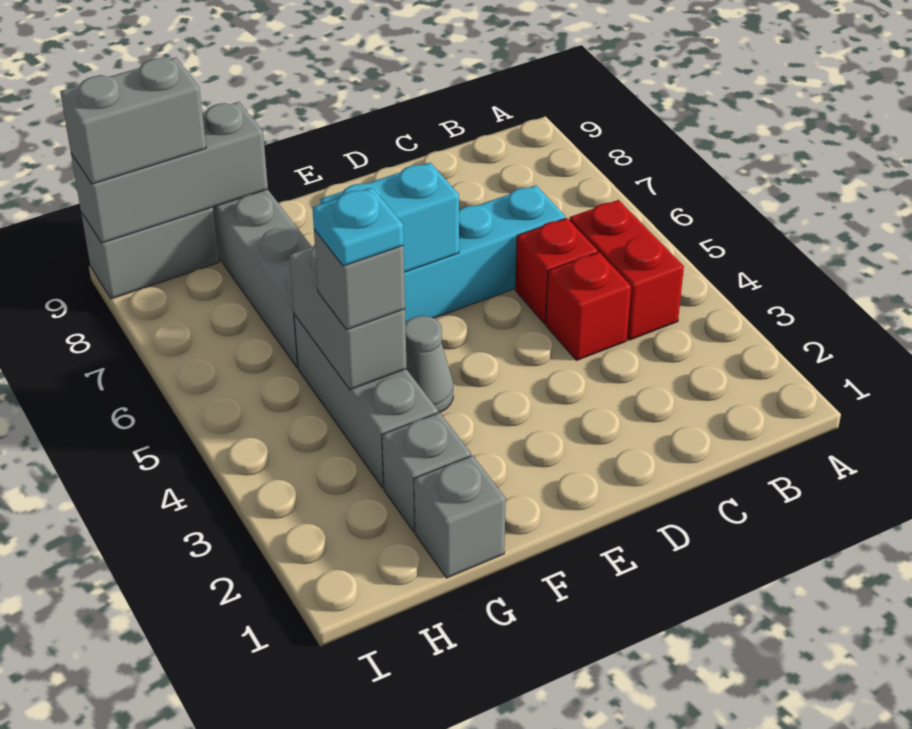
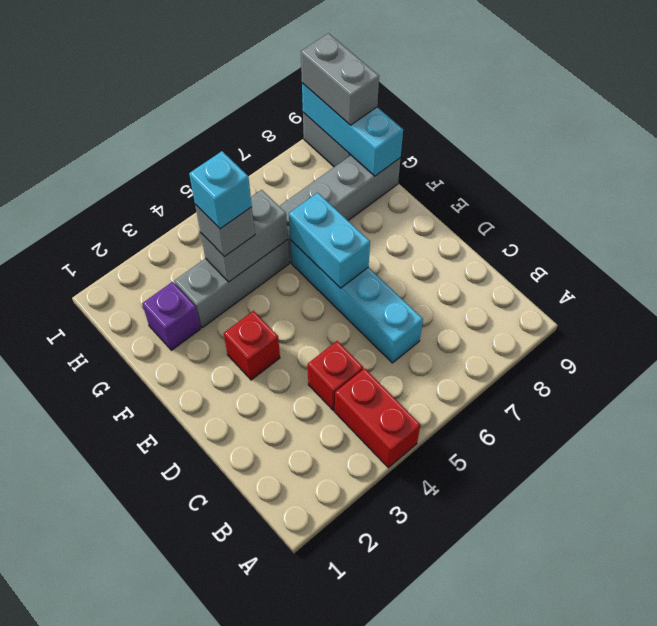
red 1x2 brick [569,200,684,340] -> red 1x2 brick turned to [335,368,420,468]
red 1x1 brick [515,218,598,324] -> red 1x1 brick moved to [224,311,280,380]
grey 1x1 cone [405,316,453,413] -> none
grey 1x1 brick [414,455,506,578] -> none
grey 1x1 brick [382,412,471,532] -> purple 1x1 brick [142,282,201,350]
cyan 1x1 plate [312,188,404,266] -> cyan 1x1 brick [189,151,252,229]
grey 1x3 brick [71,102,268,243] -> cyan 1x3 brick [302,83,403,176]

